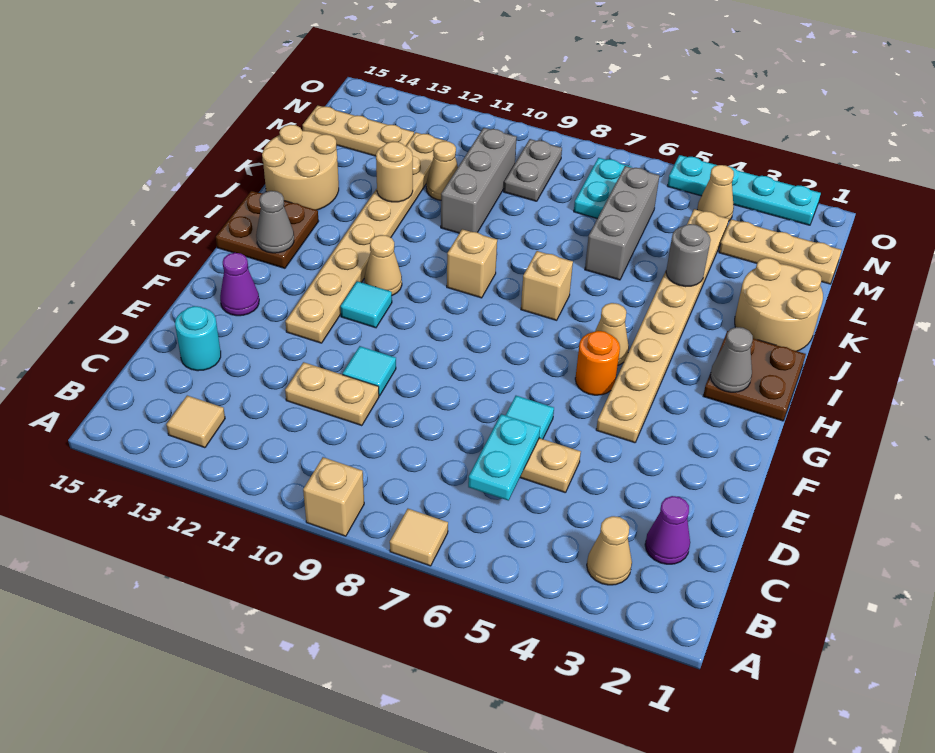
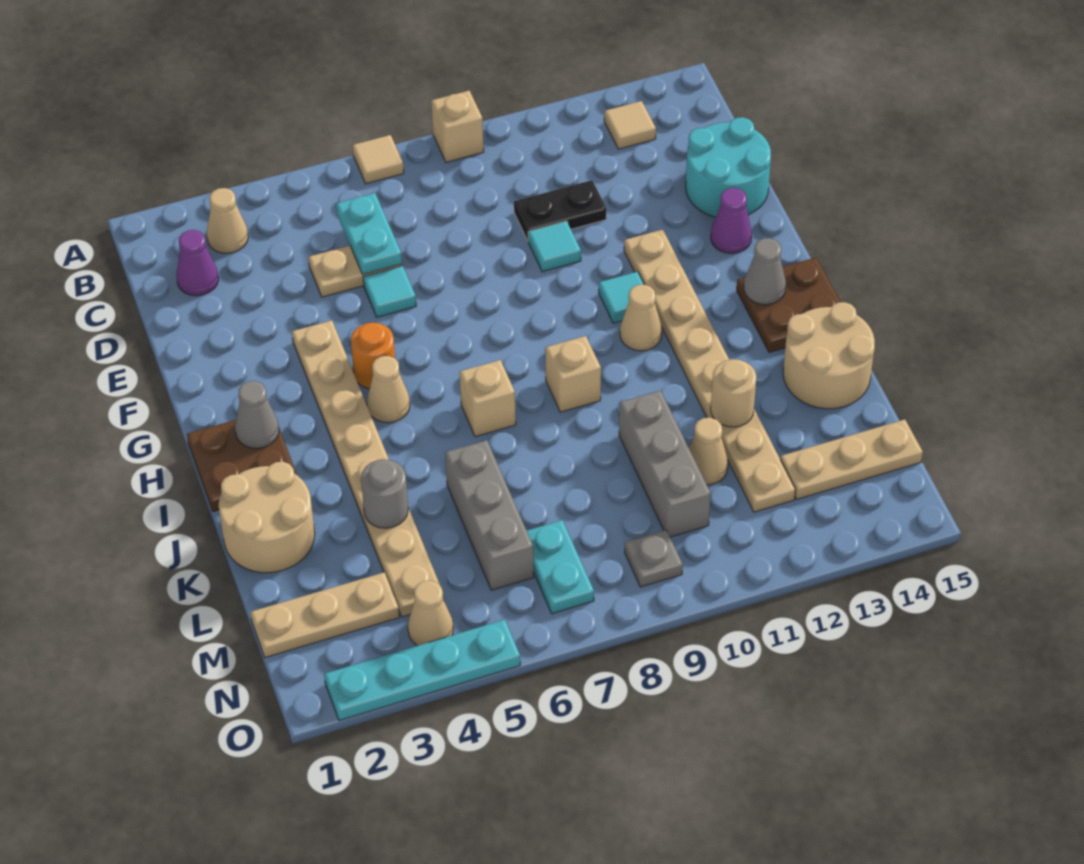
tan 1x2 plate [285,362,379,426] -> black 1x2 plate [514,180,607,241]
cyan 1x1 round brick [175,306,221,371] -> cyan 2x2 round brick [686,117,771,217]
grey 1x2 plate [504,139,562,201] -> grey 1x1 plate [625,530,683,587]

